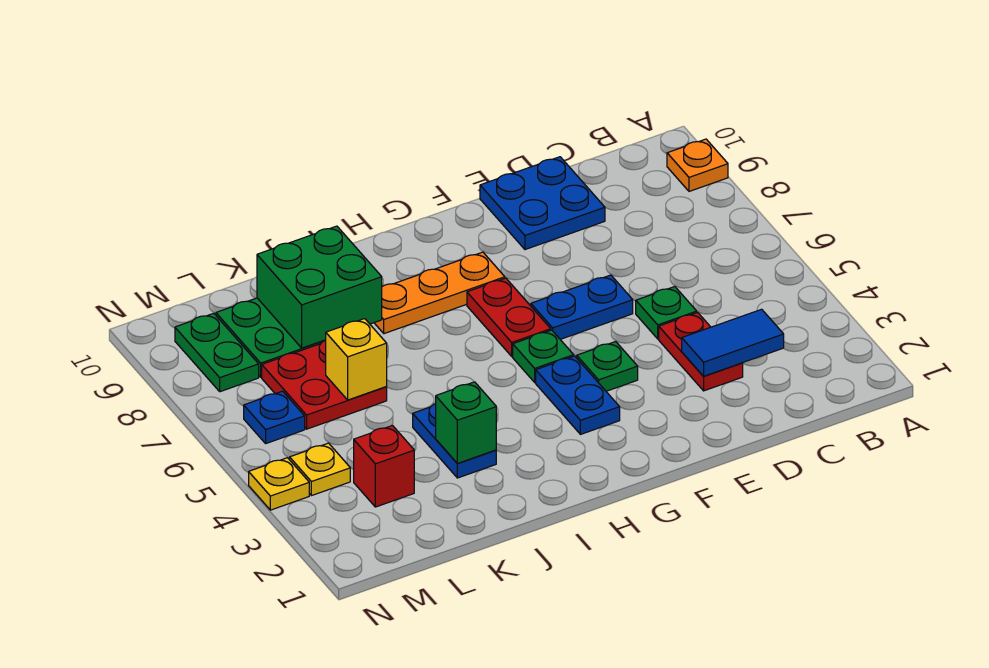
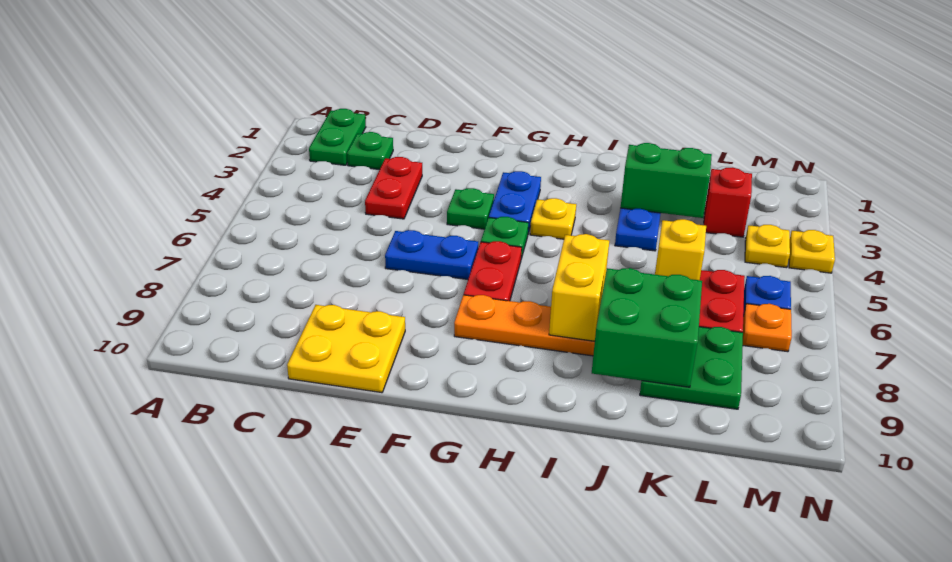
orange 1x1 plate [667,139,728,191] -> orange 1x1 plate moved to [743,304,792,352]
blue 1x2 tile [682,309,784,376] -> none
green 1x1 plate [636,287,697,339] -> green 1x1 plate moved to [347,132,393,170]
blue 2x2 plate [480,157,605,250] -> yellow 2x2 plate [287,305,405,393]
none -> yellow 1x1 plate [530,198,576,239]
none -> yellow 1x2 brick [549,234,609,341]
green 1x1 brick [436,382,496,463] -> green 1x2 brick [621,143,712,218]
green 1x2 plate [175,313,259,392] -> green 1x2 plate moved to [309,109,366,165]

